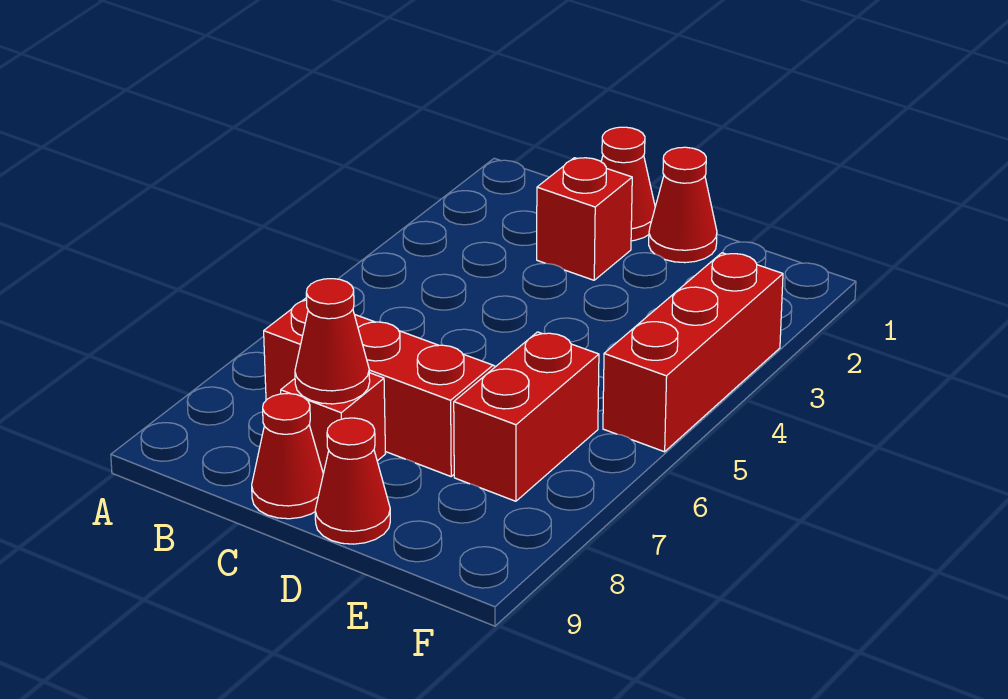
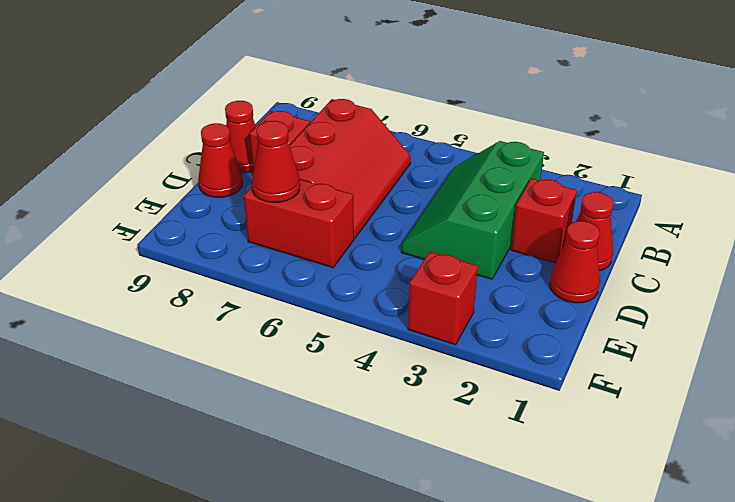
none -> green 2x3 slope [401,141,544,279]
red 1x1 cone [295,279,370,404] -> red 1x1 cone moved to [252,121,300,202]
red 1x3 brick [603,253,783,452] -> red 1x1 brick [408,252,478,345]

